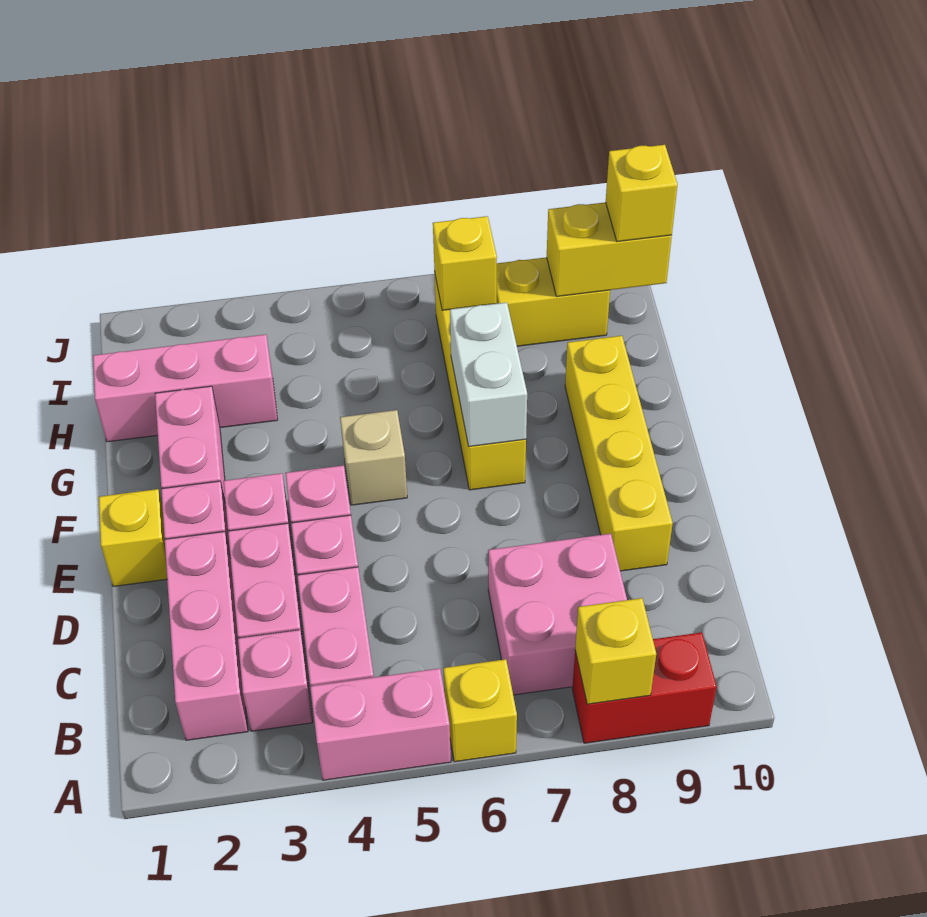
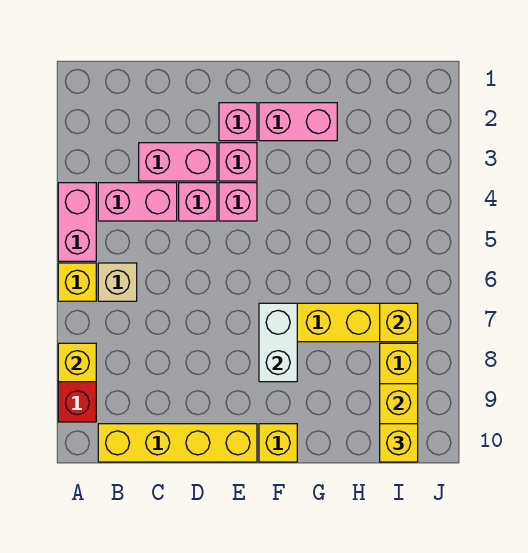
pink 1x3 brick [165,532,248,740] -> none
pink 1x1 brick [238,630,313,731] -> none
pink 2x2 brick [488,534,627,695] -> none
yellow 1x4 brick [565,336,673,571] -> yellow 1x4 brick moved to [98,424,257,462]
yellow 1x1 brick [99,489,167,586] -> yellow 1x1 brick moved to [259,424,297,462]
tan 1x1 brick [340,410,407,505] -> tan 1x1 brick moved to [98,263,137,301]
white 1x2 brick [450,302,527,447] -> white 1x2 brick turned to [259,303,297,382]
pink 1x3 brick [93,334,278,442] -> none

